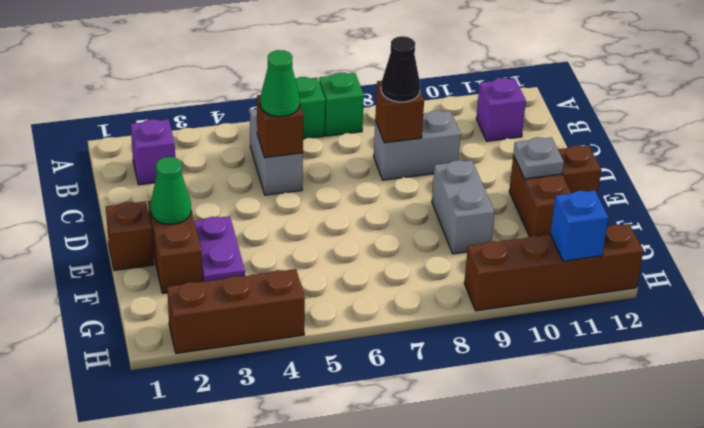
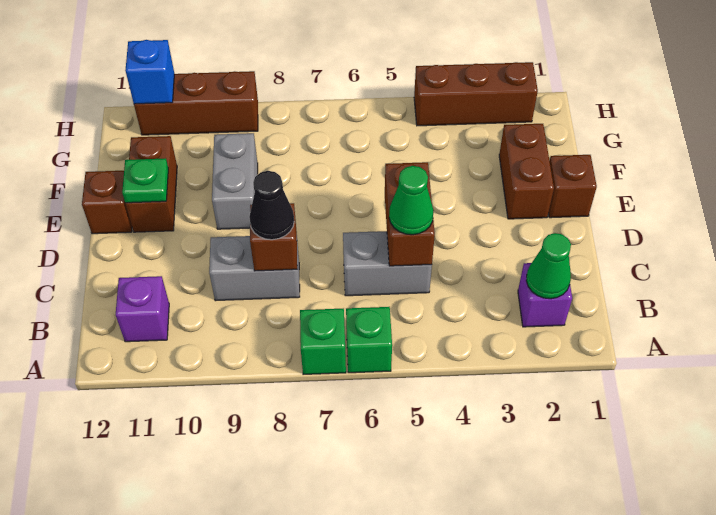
grey 1x2 brick [250,109,303,195] -> grey 1x2 brick turned to [343,231,432,296]
brown 1x1 brick [257,95,303,158] -> brown 1x2 brick [385,162,435,266]
green 1x1 cone [151,157,191,224] -> green 1x1 cone moved to [526,233,571,299]
purple 1x2 plate [194,216,245,282] -> none
grey 1x1 plate [513,137,564,179] -> green 1x1 plate [122,158,168,203]
brown 1x4 brick [464,224,643,311] -> brown 1x3 brick [134,71,258,135]

